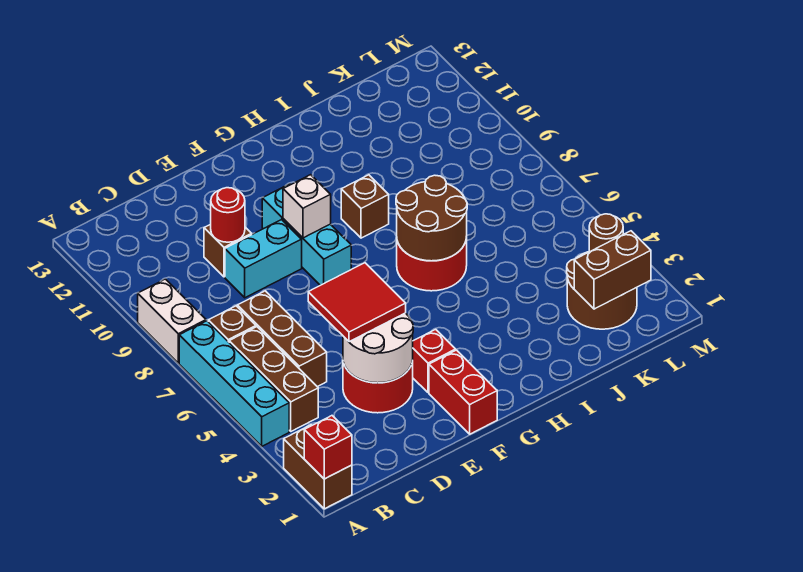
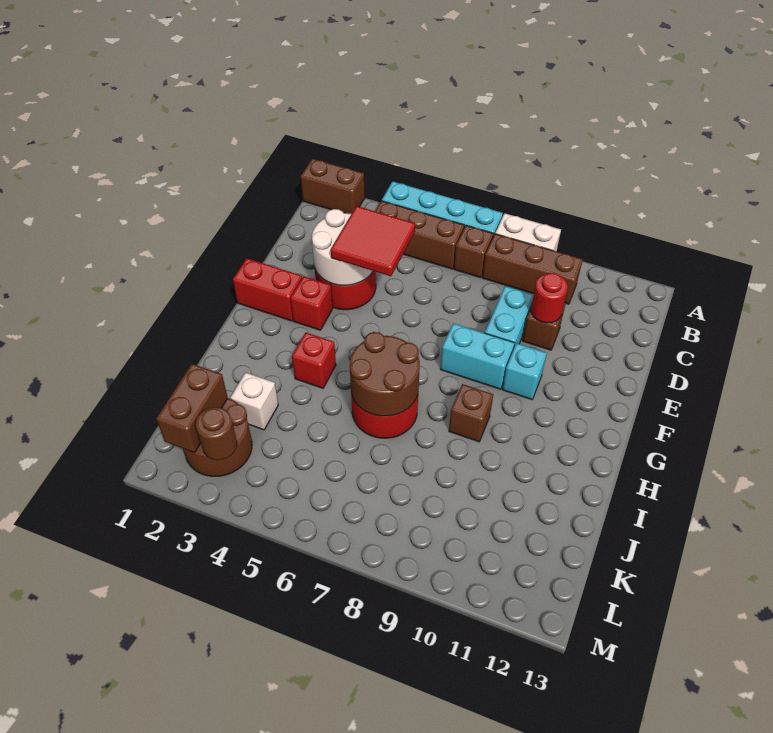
red 1x1 brick [304,416,352,479] -> red 1x1 brick moved to [292,332,336,388]
brown 1x3 brick [238,291,327,387] -> brown 1x3 brick moved to [482,234,583,304]
white 1x1 brick [283,175,331,238] -> white 1x1 brick moved to [230,373,278,430]

